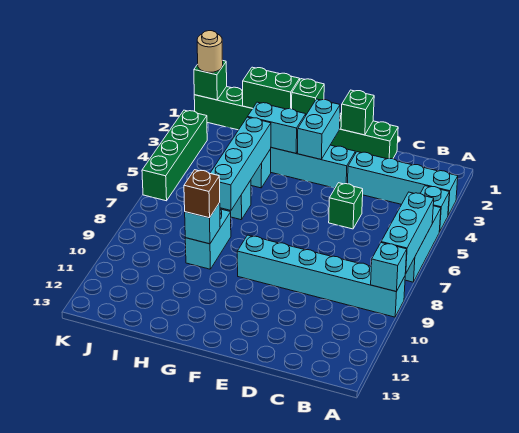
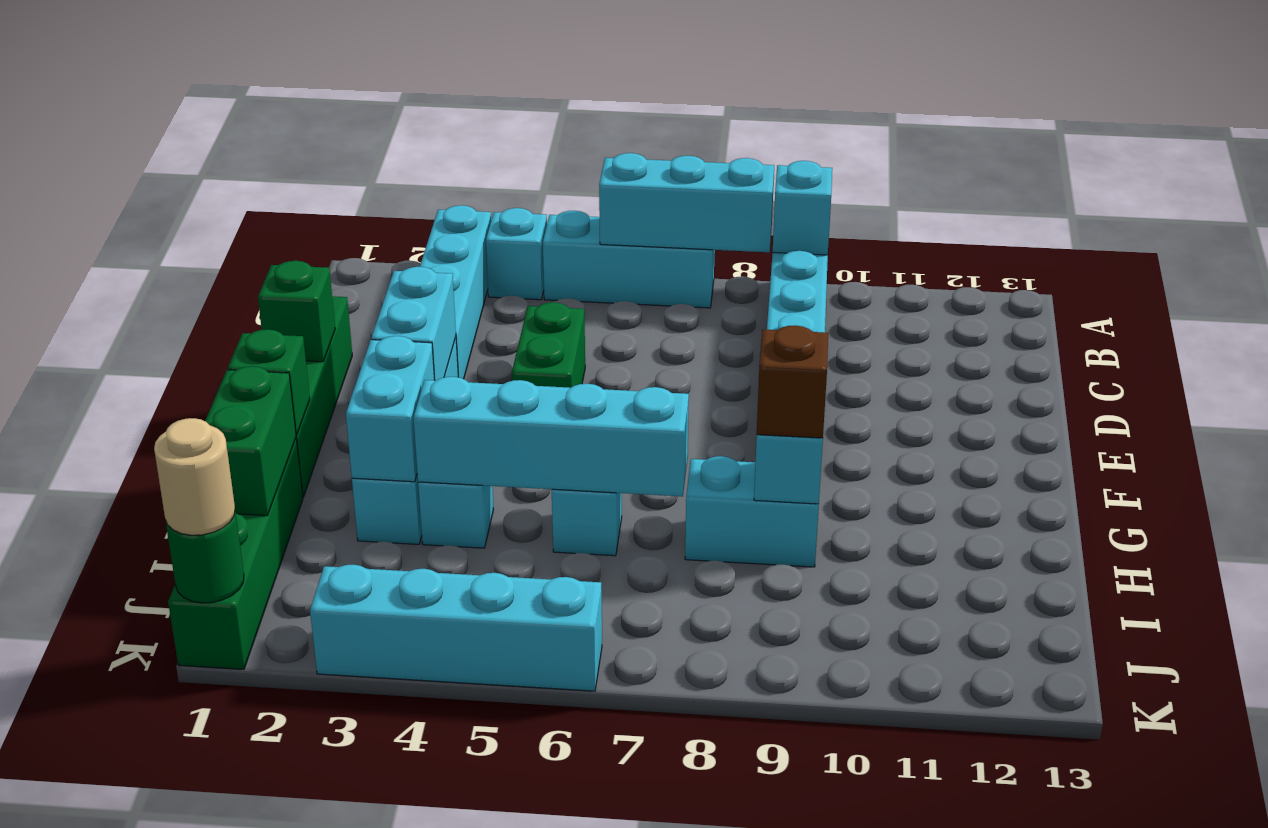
green 1x1 brick [329,183,363,229] -> green 1x2 brick [512,302,585,388]
cyan 1x2 brick [298,99,340,159] -> cyan 1x2 brick turned to [371,267,456,381]
green 1x1 brick [194,61,227,100] -> green 1x1 round brick [165,512,244,603]
green 1x4 brick [142,110,207,201] -> cyan 1x4 brick [310,565,602,691]

